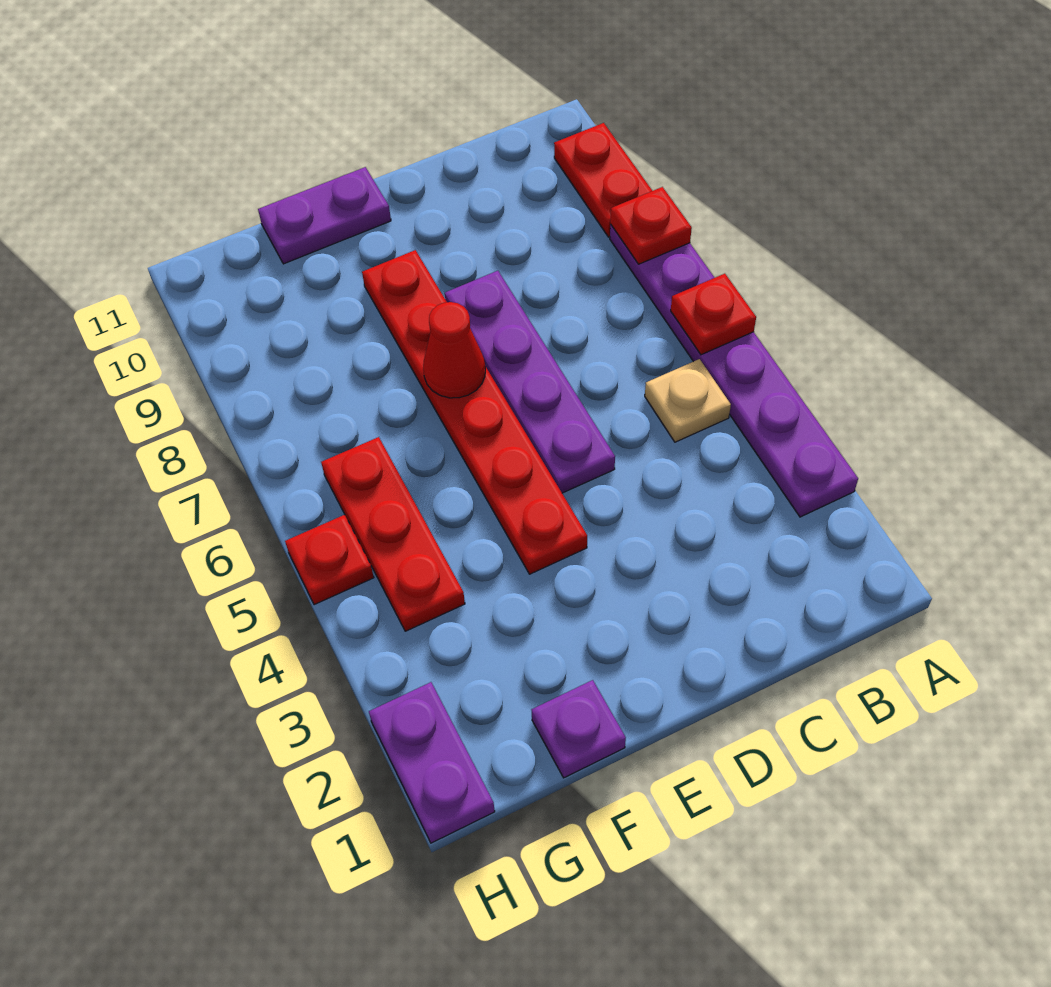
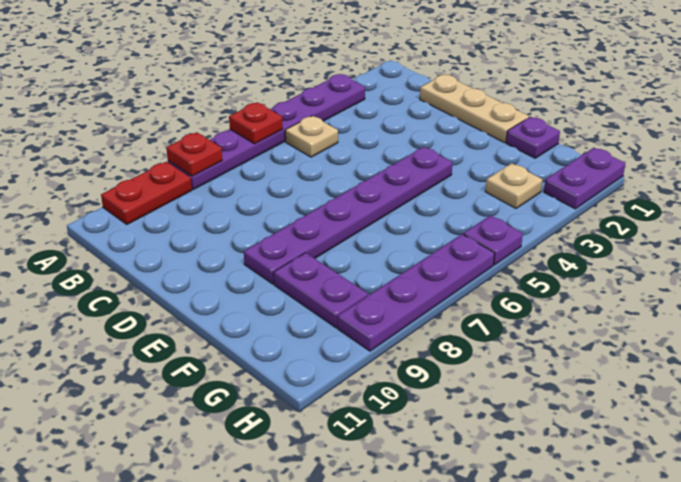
none -> tan 1x3 plate [420,75,529,143]
purple 1x4 plate [445,271,615,493] -> purple 1x4 plate moved to [338,234,494,351]
red 1x6 plate [362,250,587,574] -> purple 1x6 plate [244,147,453,284]
red 1x1 cone [423,302,485,398] -> none
purple 1x2 plate [258,167,391,264] -> purple 1x2 plate moved to [274,253,368,328]
none -> tan 1x1 plate [485,163,542,208]
red 1x3 plate [321,437,465,631] -> none
red 1x1 plate [285,515,374,605] -> purple 1x1 plate [463,215,523,265]

